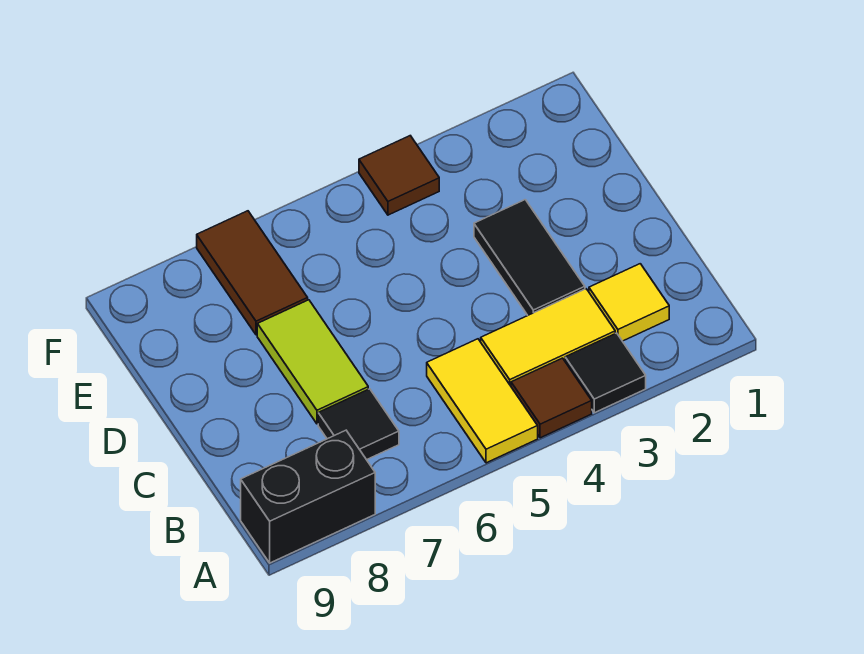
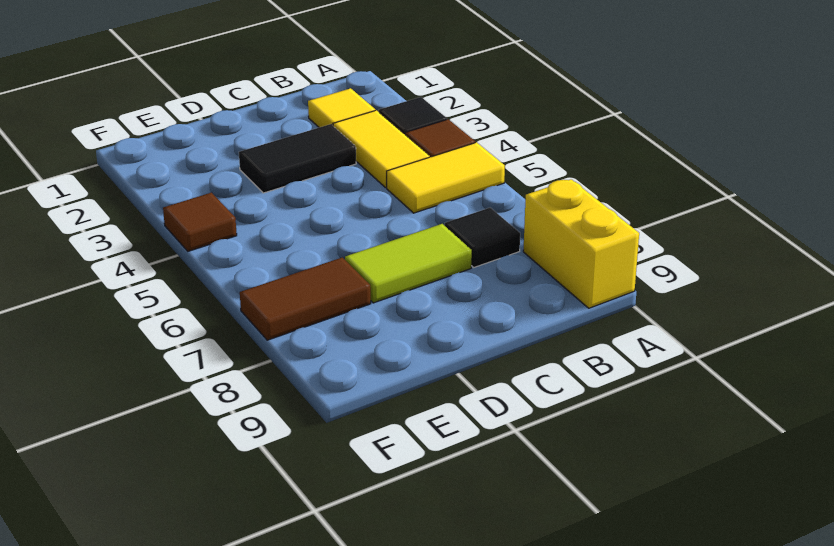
black 1x2 brick [241,430,375,563] -> yellow 1x2 brick [523,179,639,308]

